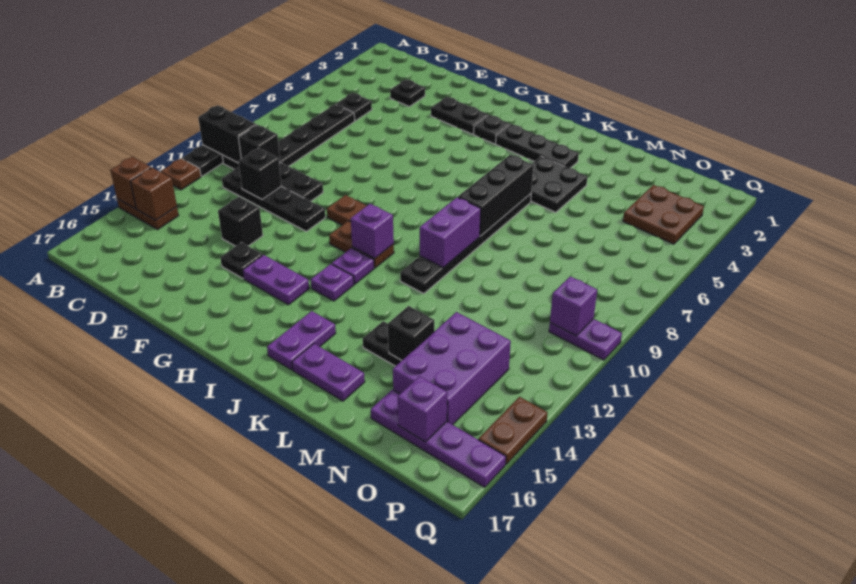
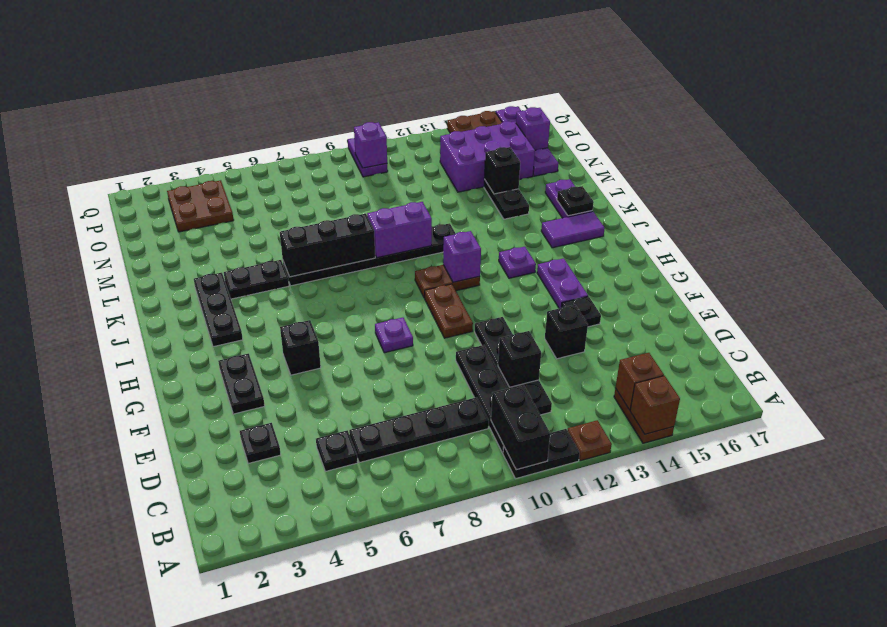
black 1x1 brick [238,125,280,163] -> black 1x1 brick moved to [280,320,321,375]
black 1x1 plate [474,115,510,144] -> black 1x1 plate moved to [557,186,594,216]
brown 1x2 plate [329,221,394,268] -> brown 1x2 plate turned to [415,265,480,298]
purple 1x1 plate [332,248,374,284] -> purple 1x1 plate moved to [375,318,413,353]
purple 1x2 plate [267,311,336,370] -> purple 1x2 tile [541,212,605,248]
black 2x2 plate [531,156,587,212] -> black 1x2 plate [224,260,289,299]

